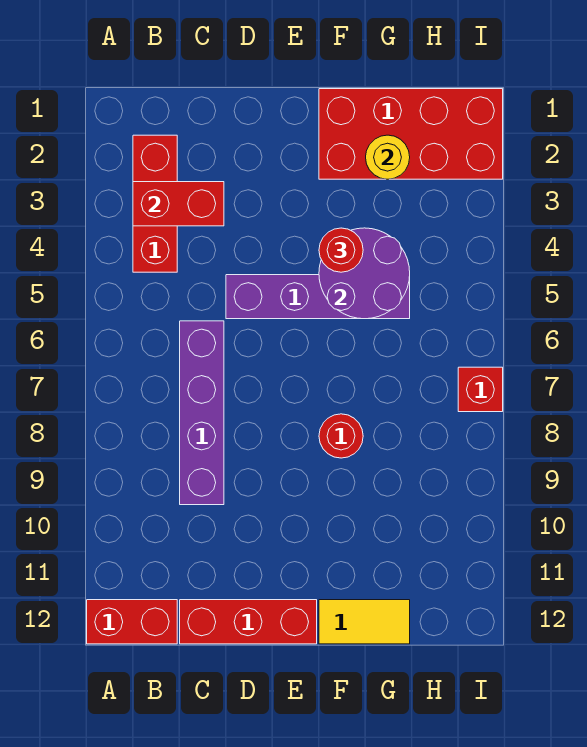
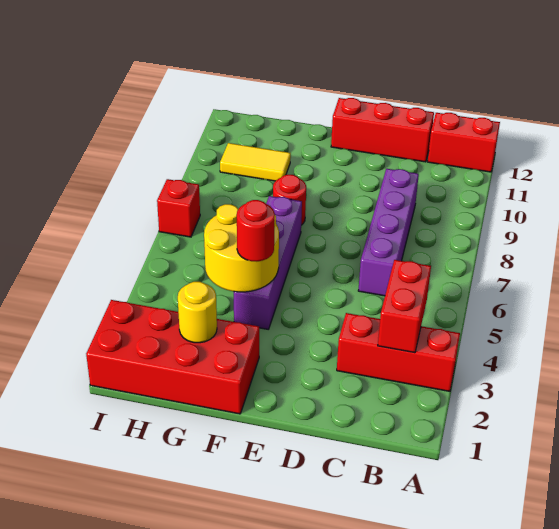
red 1x3 brick [133,135,177,272] -> red 1x3 brick turned to [337,313,460,391]
red 1x2 brick [133,182,224,226] -> red 1x2 brick turned to [378,260,431,353]
purple 1x4 brick [226,275,410,319] -> purple 1x4 brick turned to [234,196,302,329]
purple 2x2 round brick [319,228,410,319] -> yellow 2x2 round brick [204,204,279,292]
yellow 1x2 tile [319,600,410,644] -> yellow 1x2 tile moved to [220,143,291,181]

